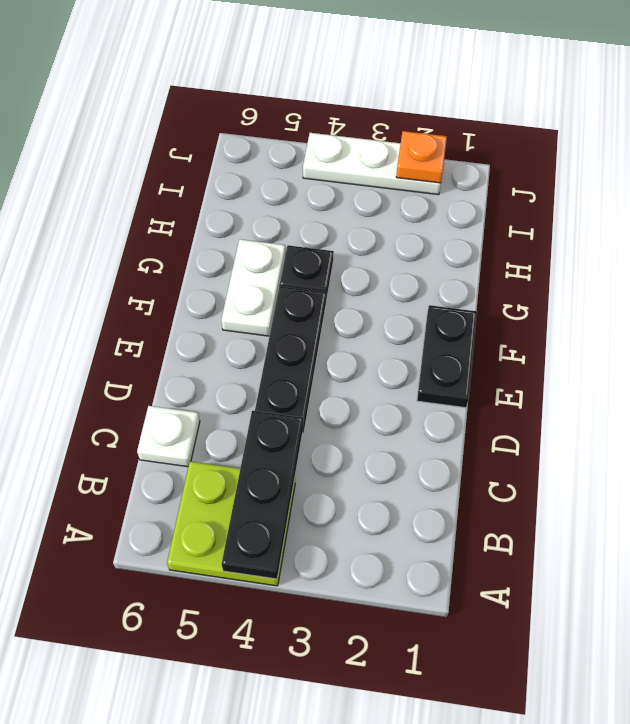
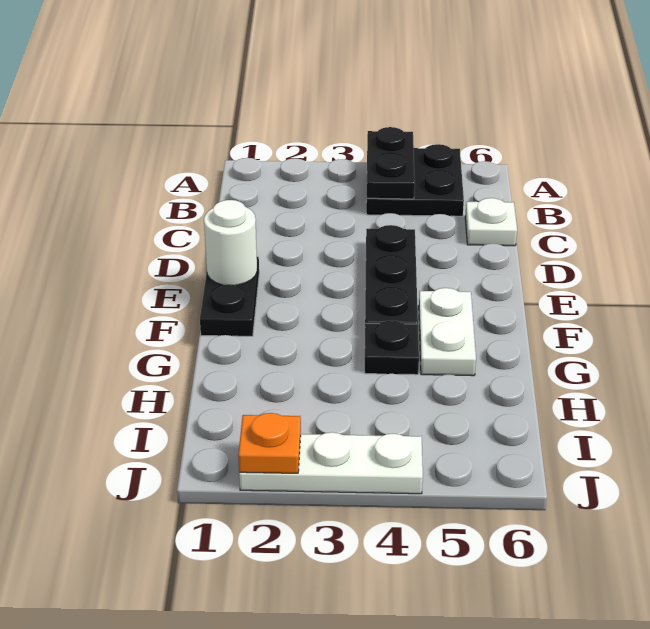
lime 2x2 plate [167,461,295,586] -> black 2x2 plate [366,144,464,216]
black 1x3 plate [222,411,303,579] -> black 1x2 plate [367,127,415,199]
none -> white 1x1 round brick [204,200,257,285]

